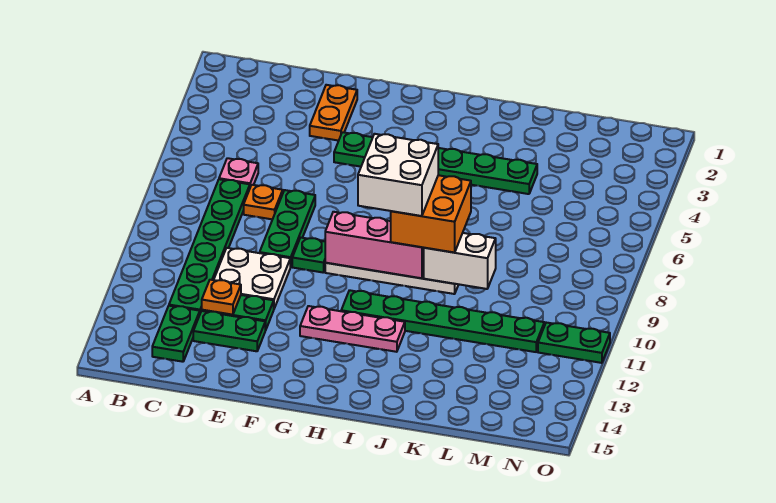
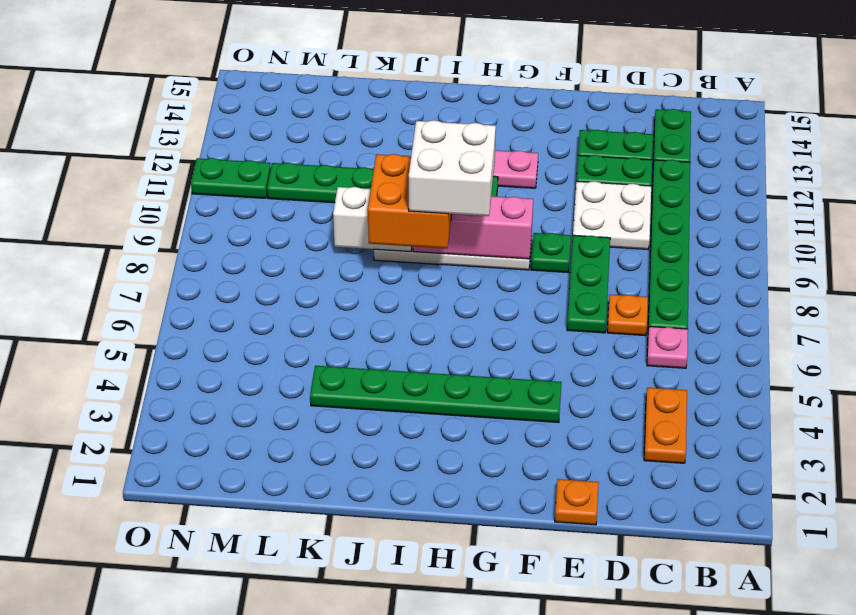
orange 1x1 plate [202,280,241,315] -> orange 1x1 plate moved to [555,479,599,525]
orange 1x2 plate [310,85,357,141] -> orange 1x2 plate moved to [644,388,687,463]

